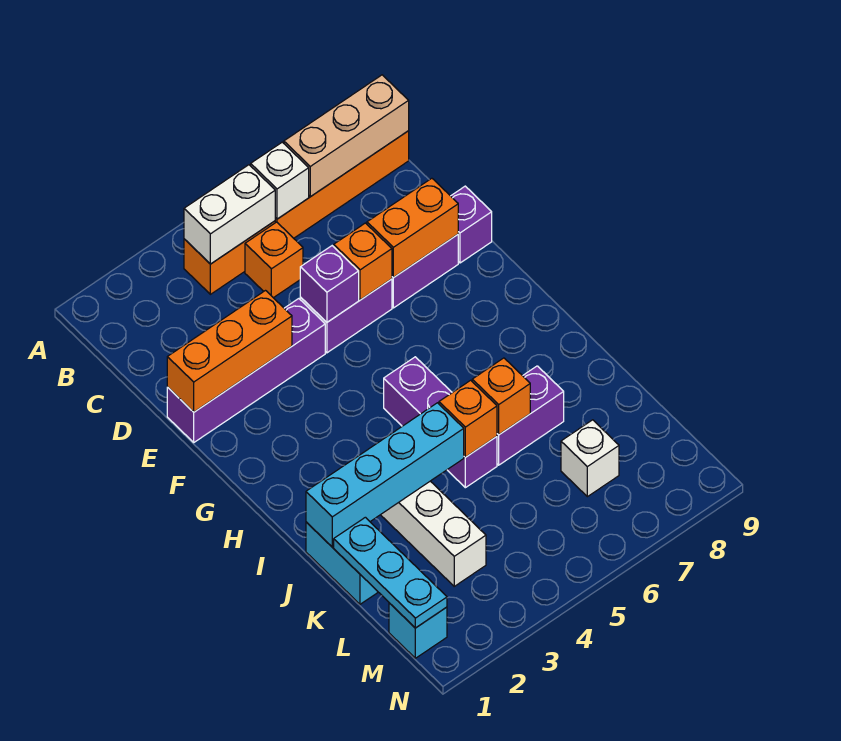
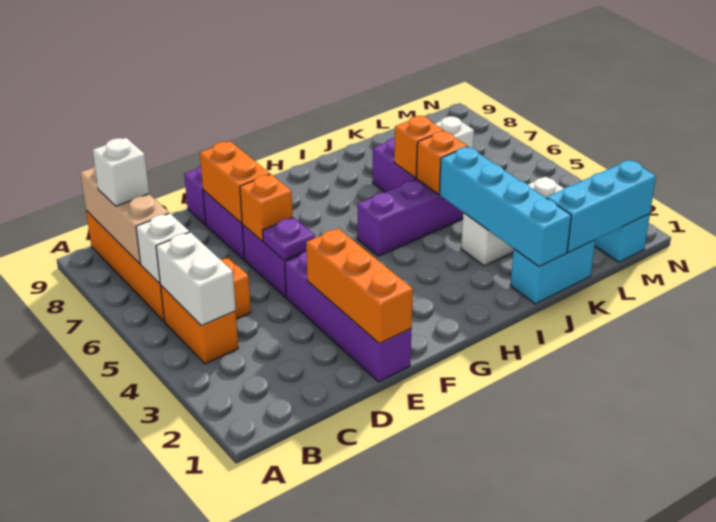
none -> white 1x1 brick [93,138,149,206]
purple 1x1 brick [300,246,359,322] -> purple 1x1 plate [263,217,315,260]
cyan 1x3 plate [334,517,447,628] -> cyan 1x3 brick [547,160,656,252]

